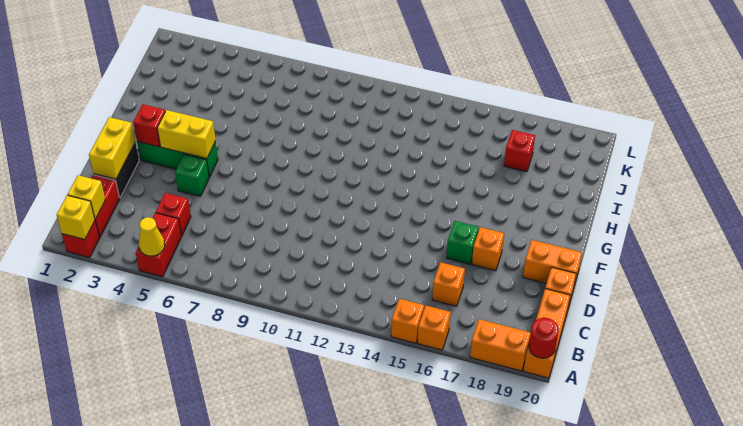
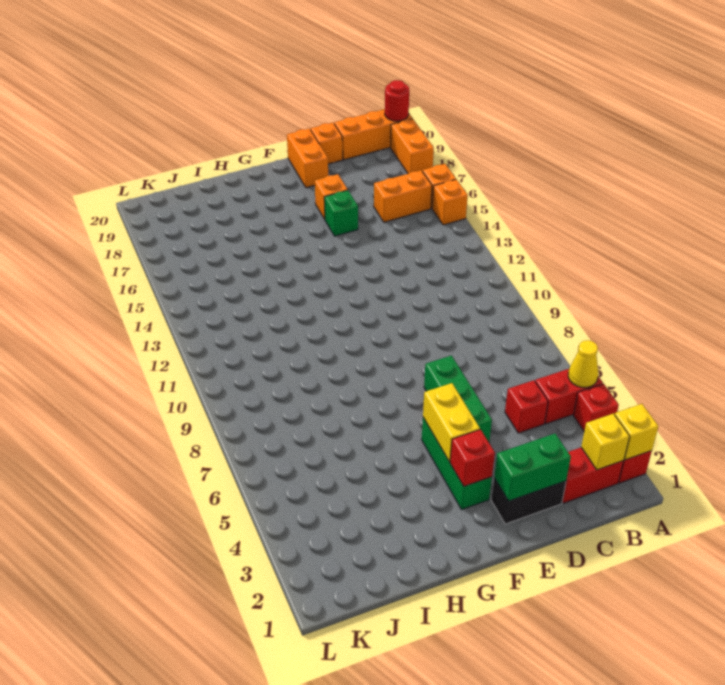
orange 1x1 brick [432,262,465,306] -> orange 1x2 brick [374,170,432,222]
yellow 1x2 brick [89,117,135,179] -> green 1x2 brick [494,434,571,501]
green 1x1 brick [175,154,209,196] -> green 1x3 brick [424,356,492,442]
red 1x1 brick [504,130,535,172] -> red 1x1 brick moved to [573,384,619,431]

